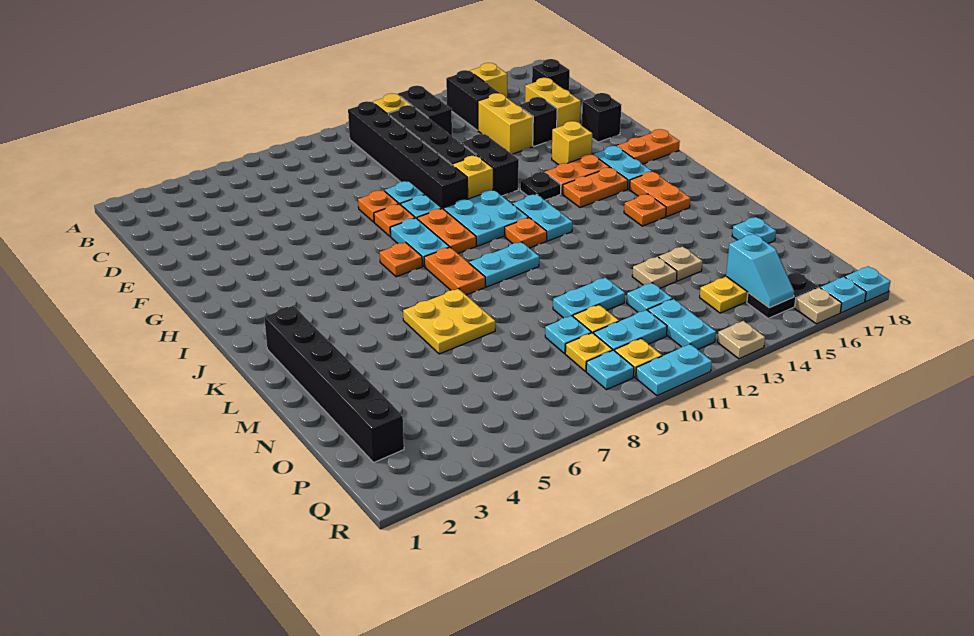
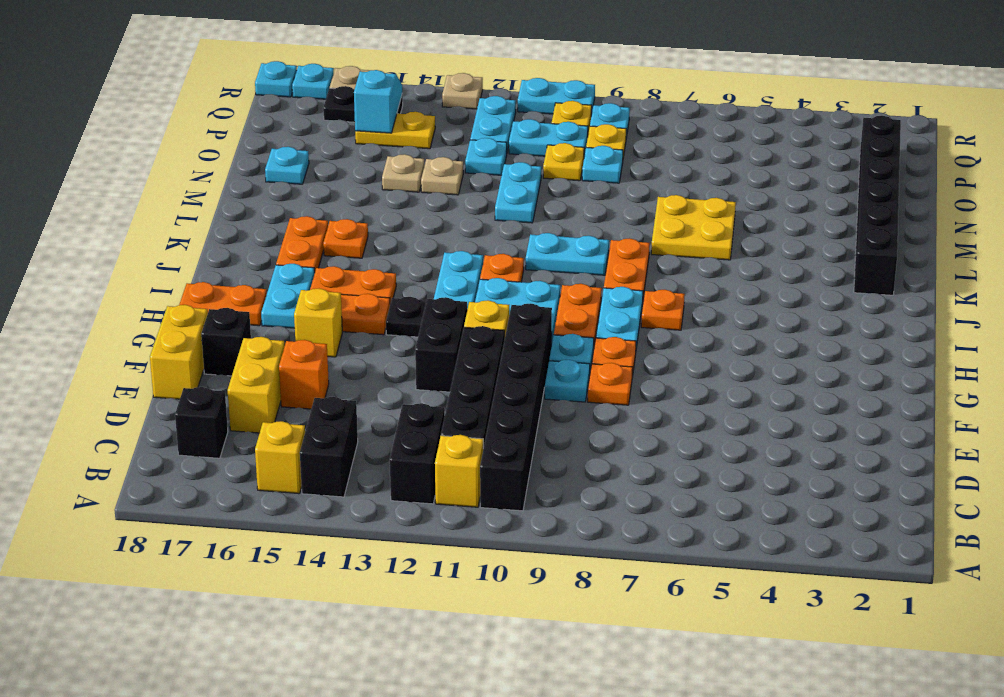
yellow 1x2 brick [478,93,533,154] -> yellow 1x2 brick moved to [150,305,208,399]
black 1x1 brick [518,97,557,146] -> orange 1x1 brick [279,340,329,409]
cyan 1x2 plate [553,278,625,318] -> cyan 1x2 plate turned to [495,162,541,223]

